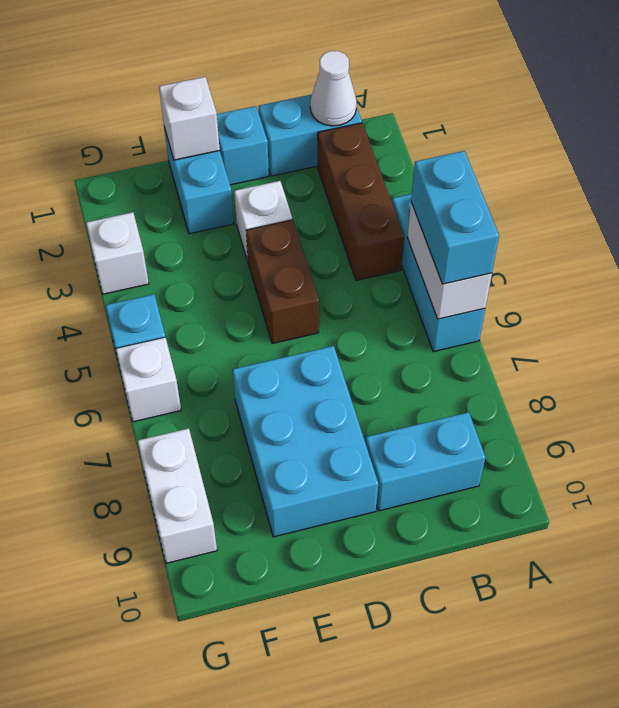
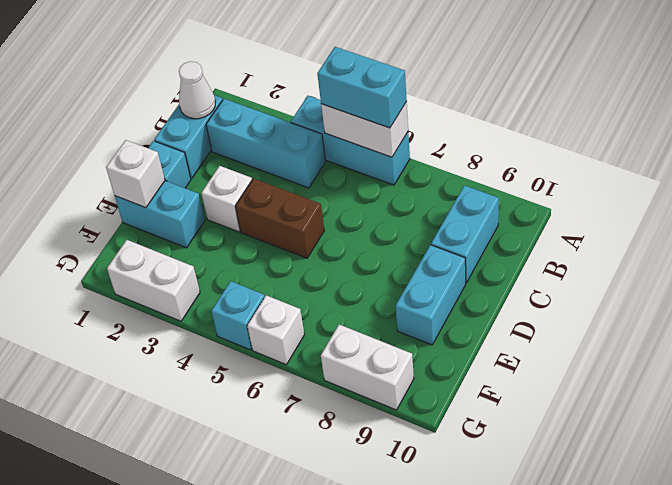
brown 1x3 brick [318,123,404,280] -> cyan 1x3 brick [206,99,326,188]
cyan 2x3 brick [232,346,378,537] -> cyan 1x2 brick [396,245,466,345]
white 1x1 brick [86,212,149,294] -> white 1x2 brick [107,240,200,321]

